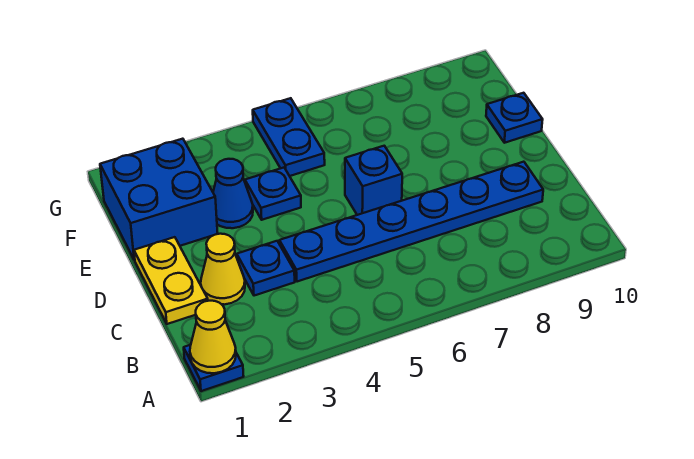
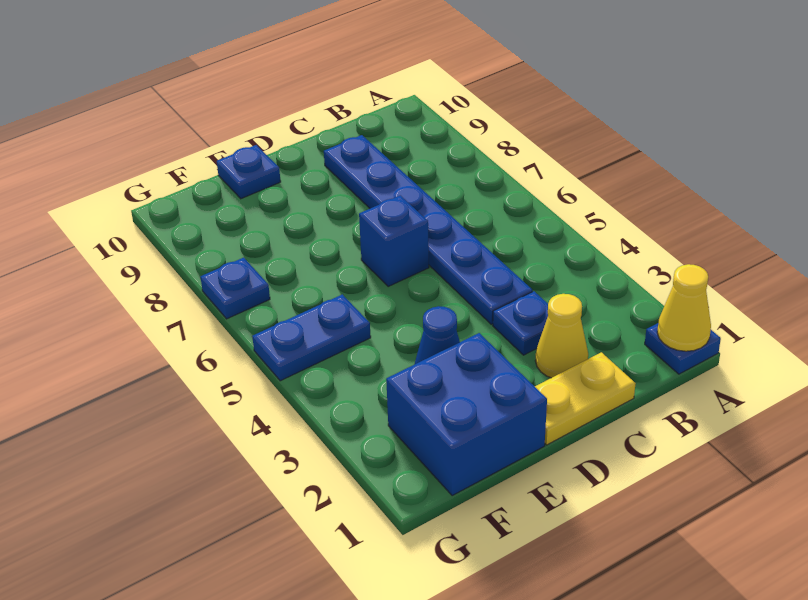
blue 1x1 plate [245,168,301,220] -> blue 1x1 plate moved to [201,258,270,319]

